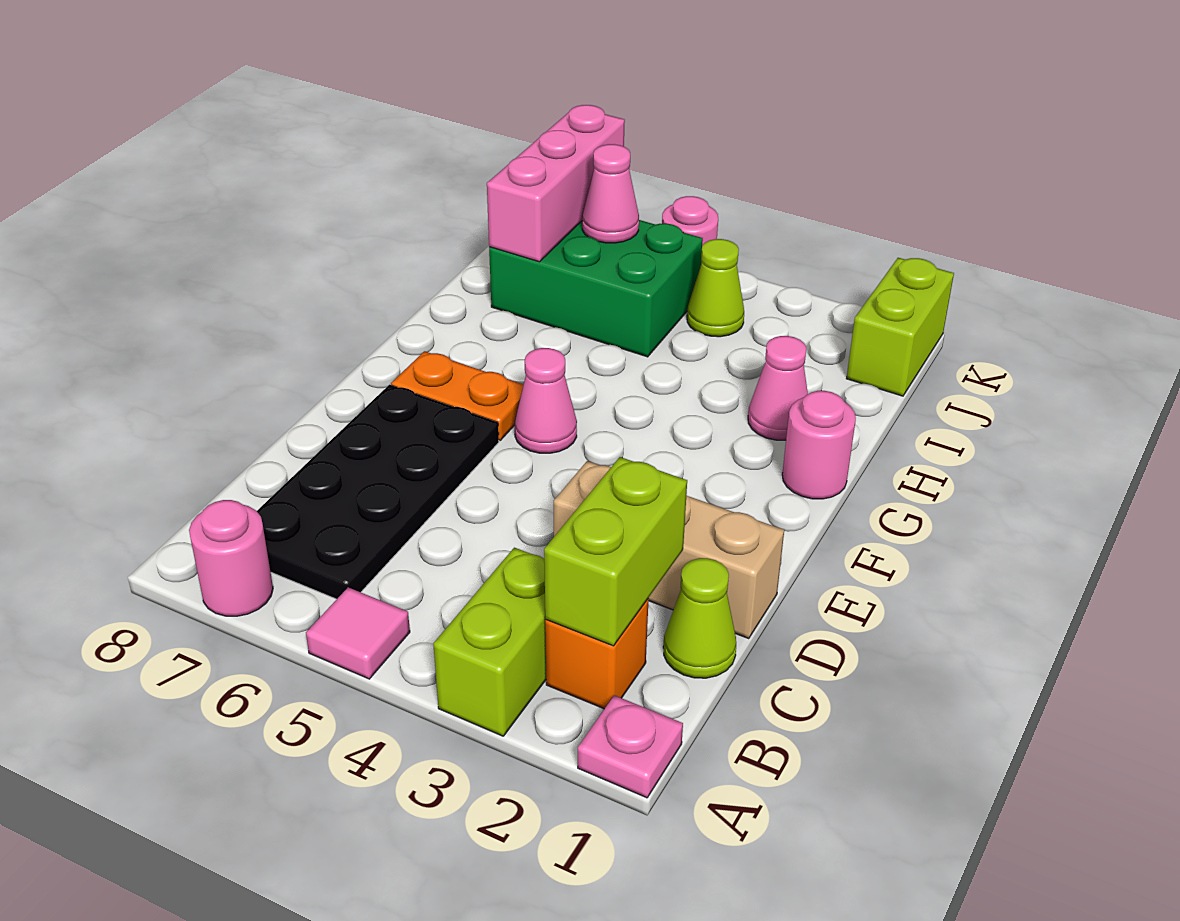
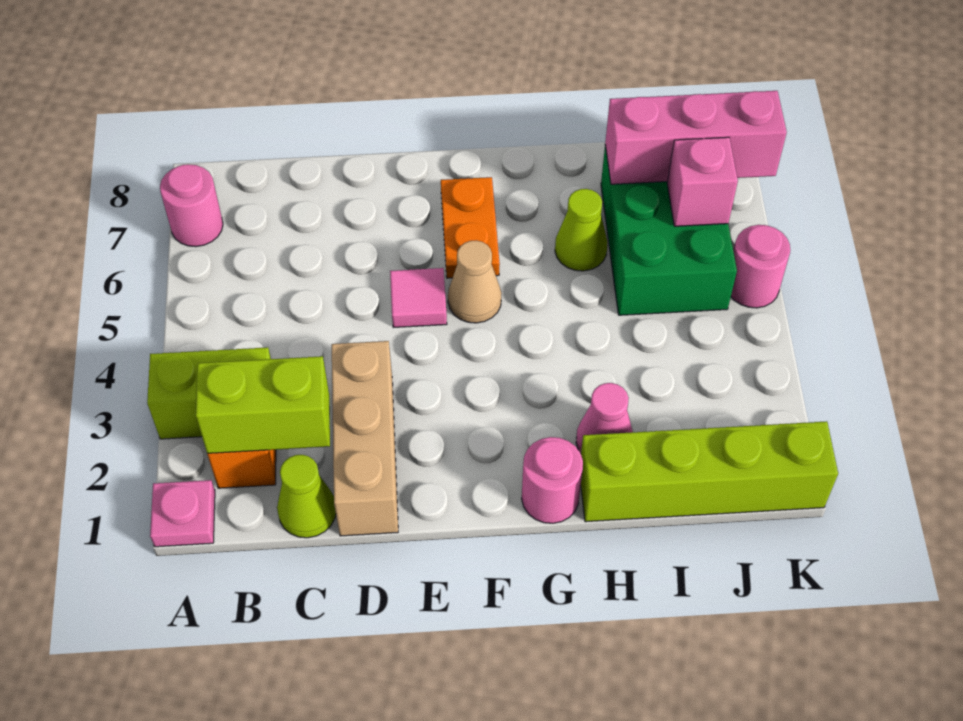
pink 1x1 tile [306,587,410,679] -> pink 1x1 tile moved to [390,268,447,327]
black 2x4 plate [257,385,499,599] -> none
pink 1x1 cone [515,348,577,453] -> tan 1x1 cone [448,240,502,323]
lime 1x2 brick [846,258,954,396] -> lime 1x4 brick [581,421,838,522]
lime 1x1 cone [687,239,744,337] -> lime 1x1 cone moved to [555,189,608,271]
pink 1x1 cone [582,144,639,243] -> pink 1x1 brick [667,137,738,226]

